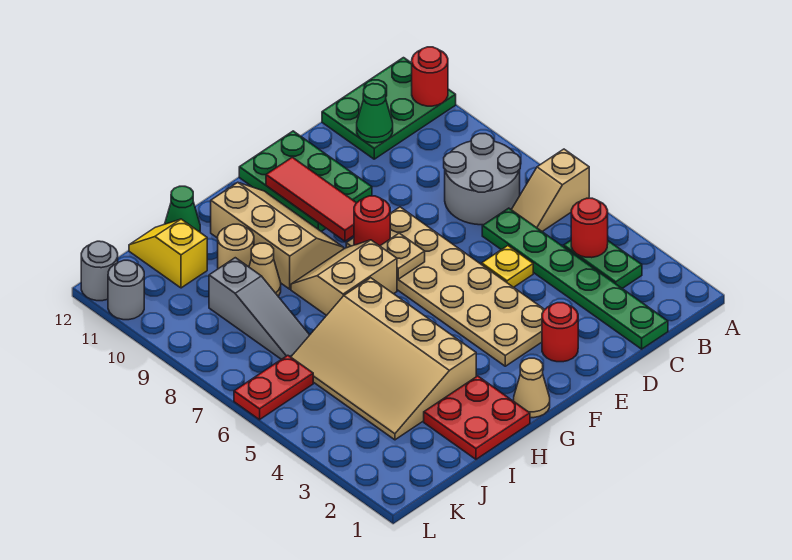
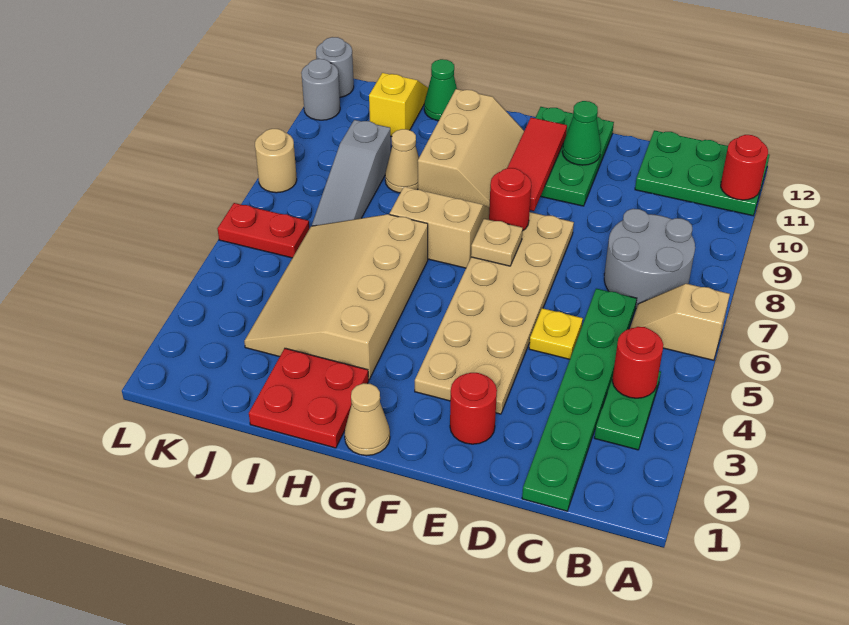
green 1x1 cone [357,84,393,143] -> green 1x1 cone moved to [562,101,601,165]
tan 1x1 round brick [218,224,254,269] -> tan 1x1 round brick moved to [255,129,297,193]

